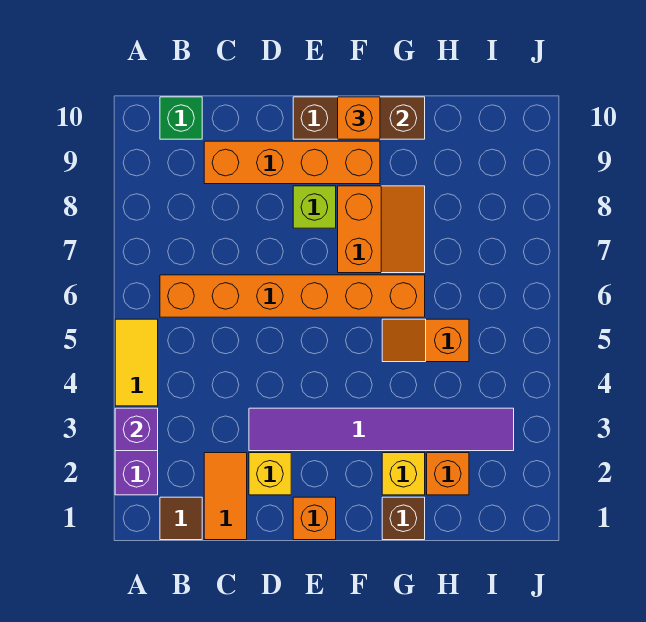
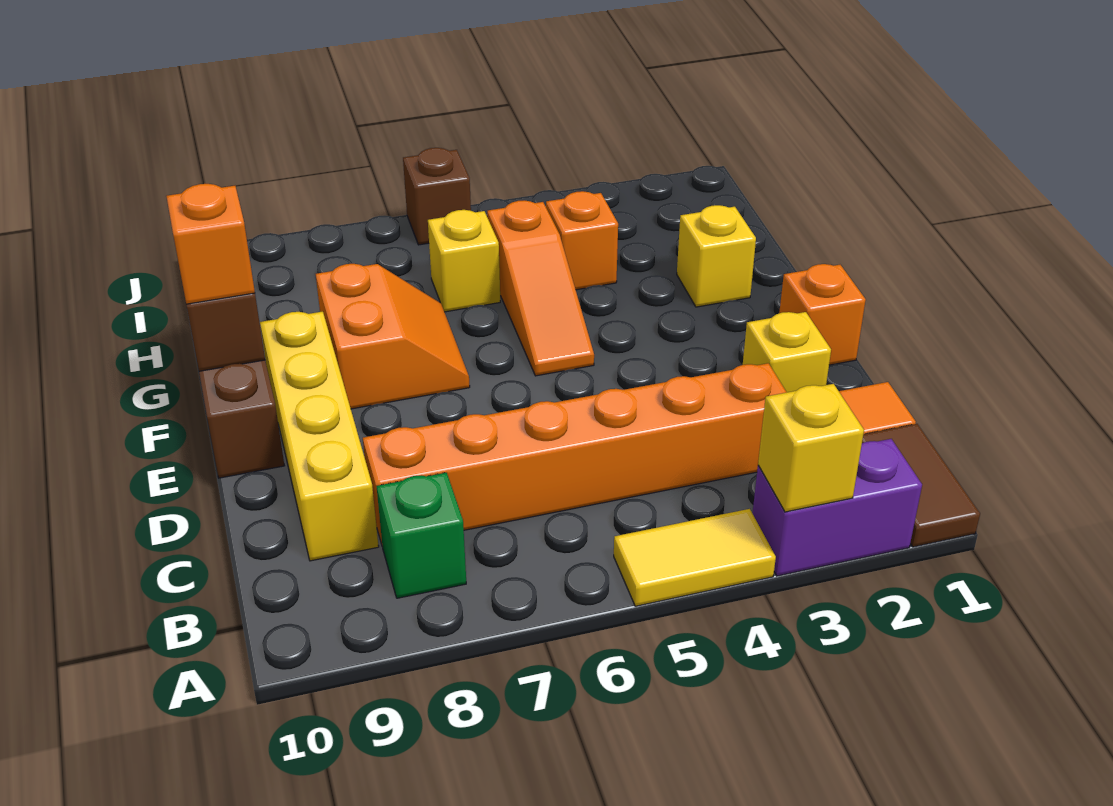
purple 1x1 brick [115,408,158,451] -> yellow 1x1 brick [758,384,864,512]
brown 1x1 tile [160,497,202,540] -> brown 1x2 tile [862,424,980,547]
orange 1x6 brick [160,275,425,317] -> orange 1x6 brick turned to [363,363,787,544]
green 1x1 brick [160,97,202,139] -> green 1x1 brick moved to [376,473,466,598]
orange 1x4 brick [204,141,380,184] -> yellow 1x4 brick [260,312,379,561]
purple 1x6 tile [249,408,514,451] -> none
lime 1x1 brick [293,186,336,228] -> none
orange 2x2 slope [338,186,425,273] -> orange 2x2 slope turned to [316,264,470,409]
brown 1x1 brick [382,497,425,540] -> brown 1x1 brick moved to [403,148,471,245]
orange 1x2 slope [382,319,469,362] -> orange 1x3 slope [487,200,594,376]
orange 1x1 brick [427,453,469,495] -> orange 1x1 brick moved to [546,191,618,290]
none -> yellow 1x1 brick [428,210,500,312]

